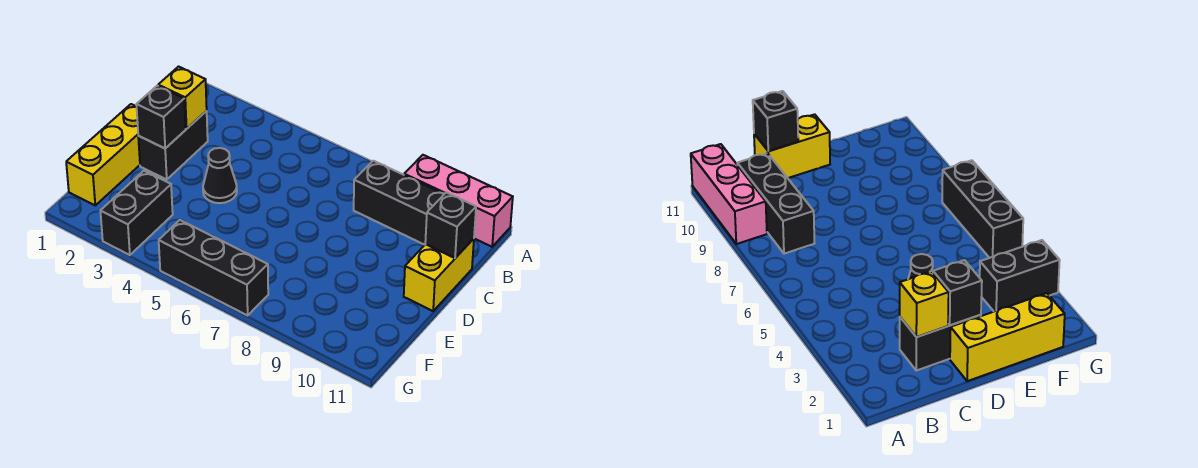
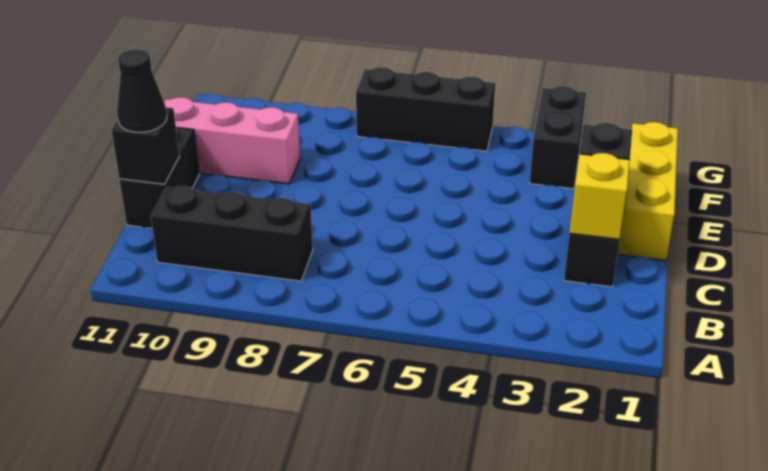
pink 1x3 brick [404,155,513,247] -> pink 1x3 brick moved to [164,97,300,184]
yellow 1x2 brick [404,239,474,311] -> black 1x2 brick [119,126,199,228]
black 1x1 cone [203,148,237,203] -> black 1x1 cone moved to [117,49,167,132]

